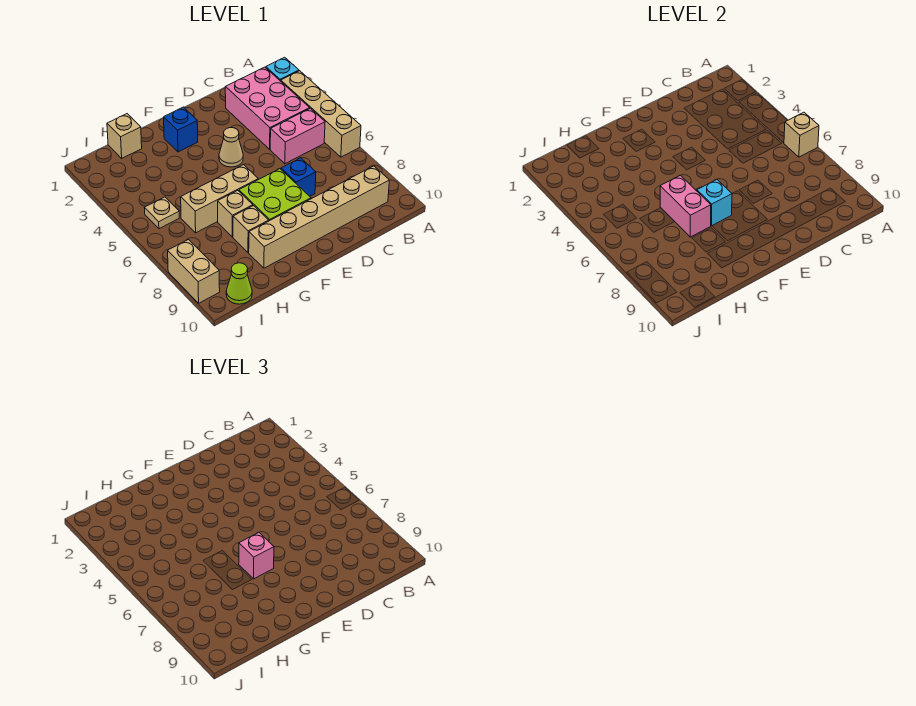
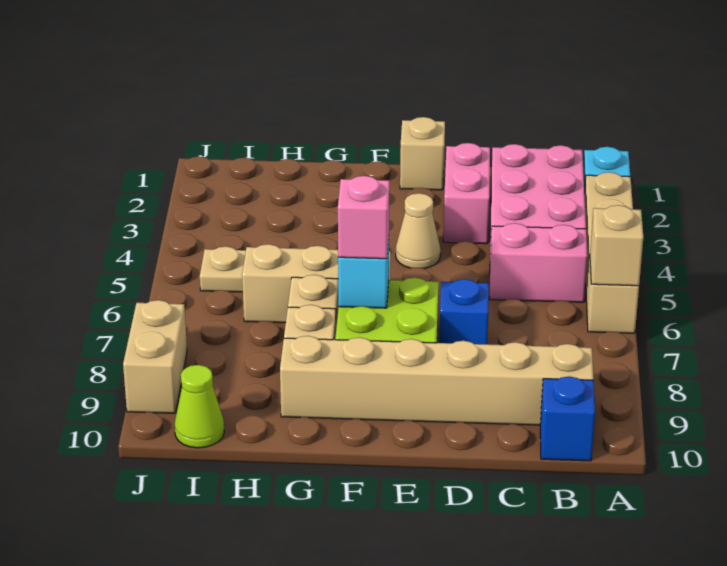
blue 1x1 brick [164,107,198,152] -> blue 1x1 brick moved to [540,376,595,461]
pink 1x2 brick [660,175,711,237] -> pink 1x2 brick moved to [443,143,490,244]
tan 1x1 brick [107,114,142,158] -> tan 1x1 brick moved to [400,117,445,190]

